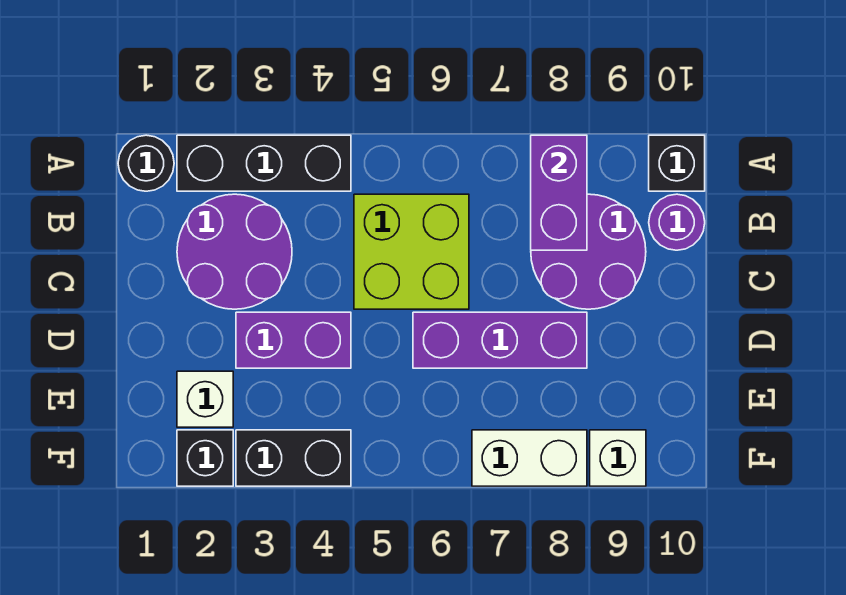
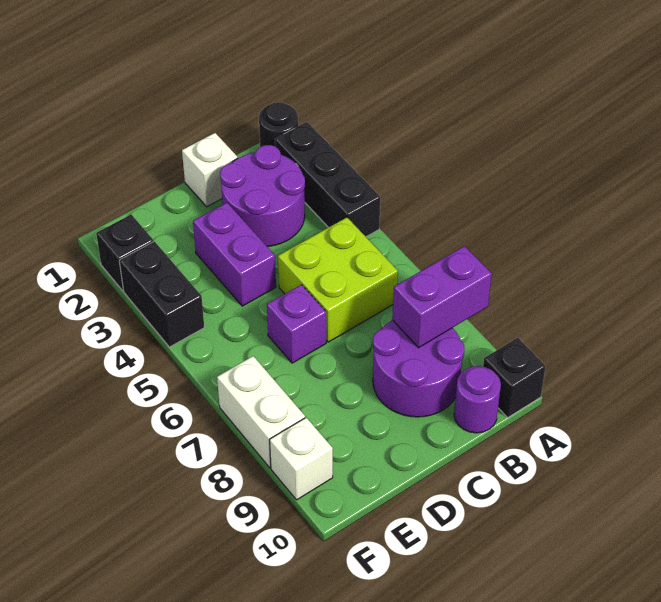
purple 1x3 brick [413,312,587,368] -> purple 1x1 brick [267,285,326,363]
white 1x1 brick [177,371,233,427] -> white 1x1 brick moved to [182,133,237,207]

